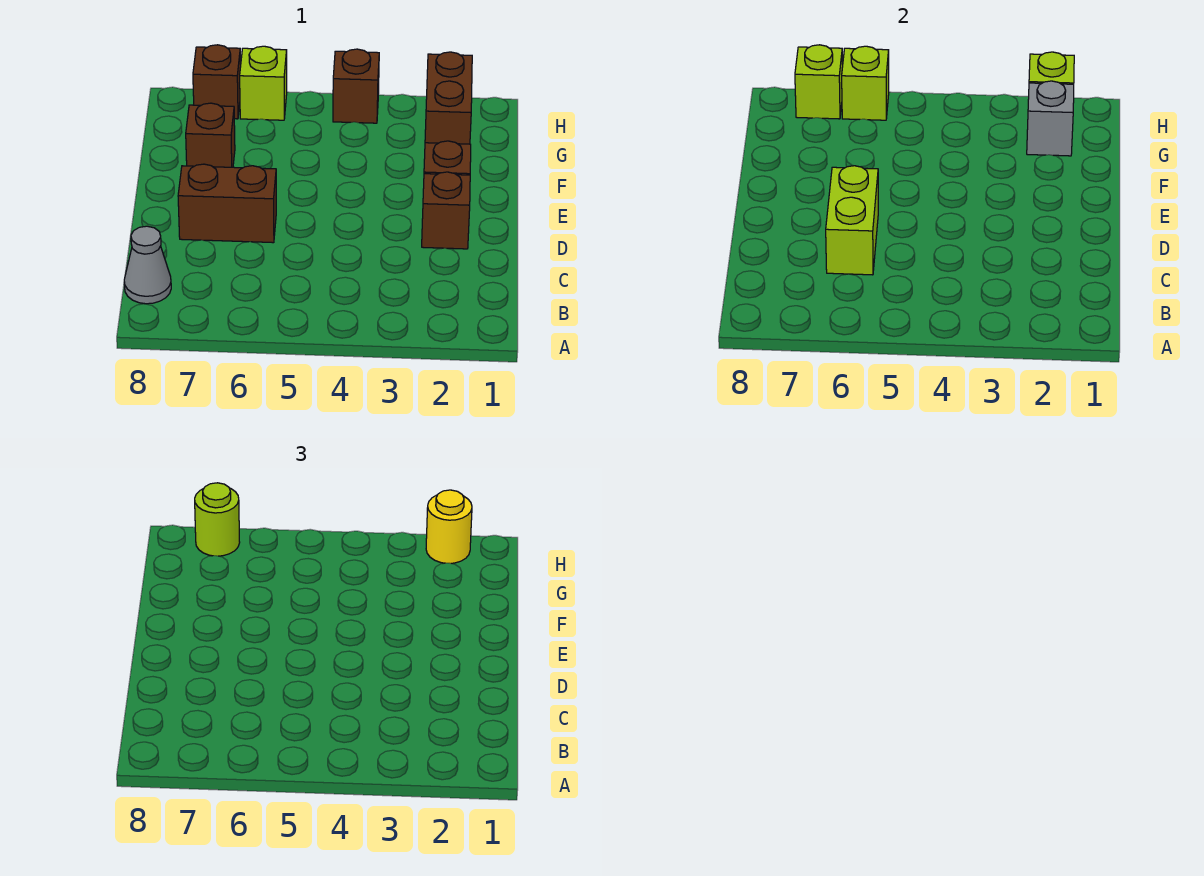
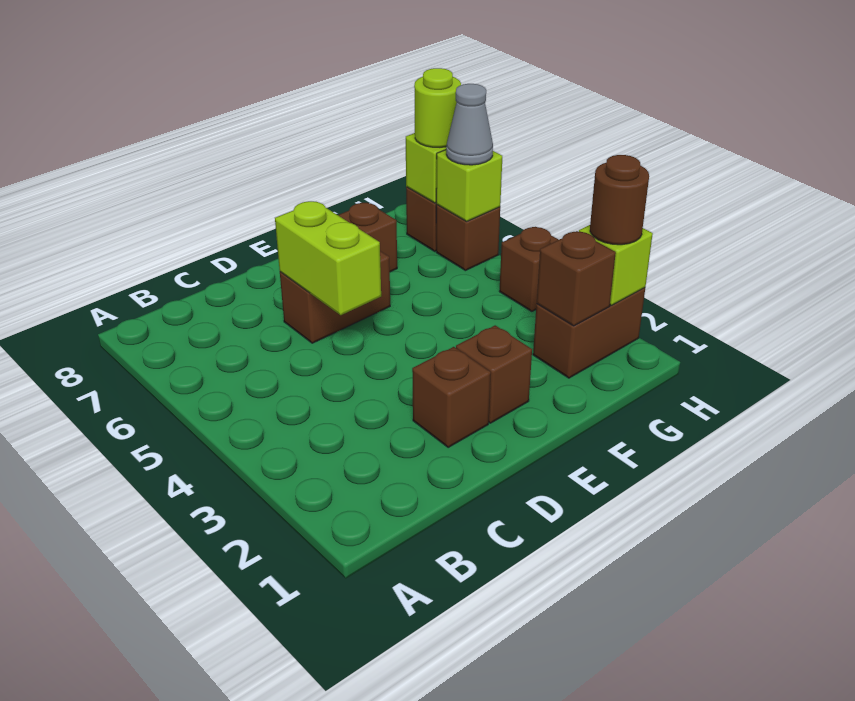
grey 1x1 cone [124,226,171,304] -> grey 1x1 cone moved to [446,84,493,165]
lime 1x2 brick [826,166,878,275] -> lime 1x2 brick turned to [275,201,381,315]
brown 1x2 brick [178,164,276,243] -> brown 1x2 brick turned to [280,251,390,343]
grey 1x1 brick [1027,81,1074,156] -> brown 1x1 brick [537,231,616,326]
yellow 1x1 round brick [426,490,472,563] -> brown 1x1 round brick [590,155,649,245]
lime 1x1 brick [240,46,287,120] -> brown 1x1 brick [436,205,500,271]

